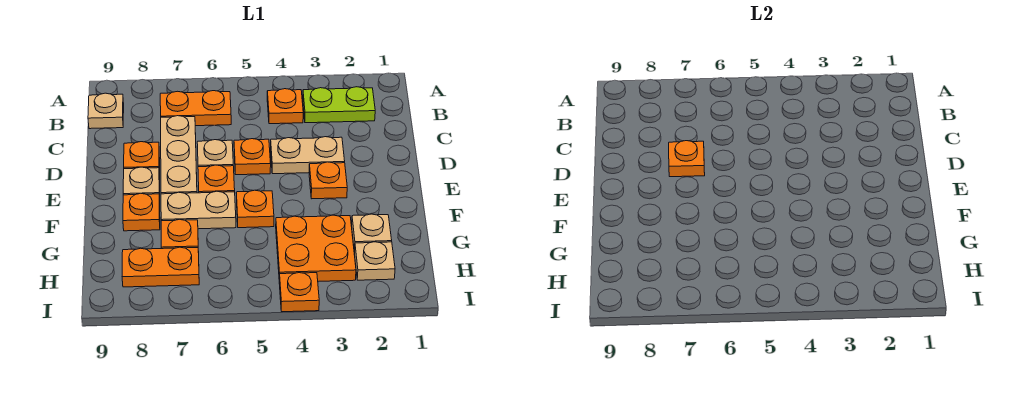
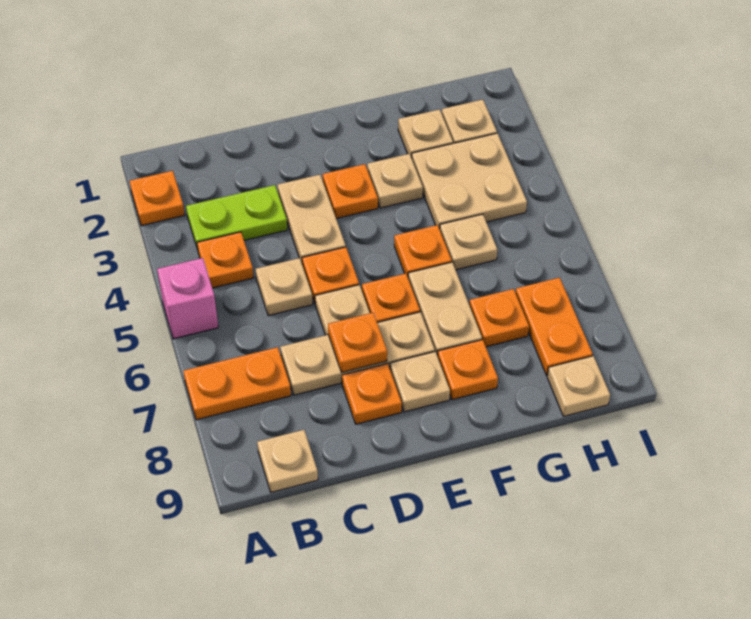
none -> pink 1x1 brick [157,258,218,339]
lime 1x2 plate [303,87,375,123] -> lime 1x2 plate turned to [186,185,287,250]
orange 1x2 plate [160,91,231,126] -> orange 1x2 plate turned to [183,347,291,420]
none -> tan 1x1 plate [256,258,313,316]
none -> tan 1x1 plate [367,154,423,208]
orange 2x2 plate [276,215,356,282] -> tan 2x2 plate [412,133,527,229]
none -> tan 1x1 plate [440,214,497,270]
none -> tan 1x1 plate [547,356,610,416]
orange 1x1 plate [279,273,319,312] -> orange 1x1 plate moved to [130,171,185,226]

